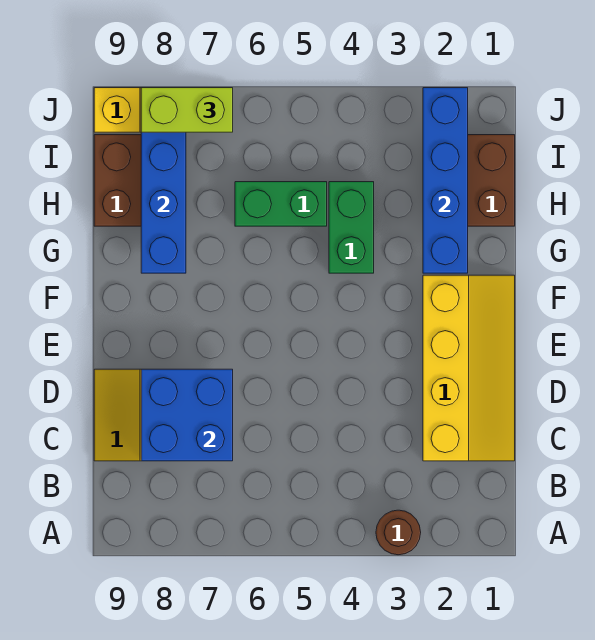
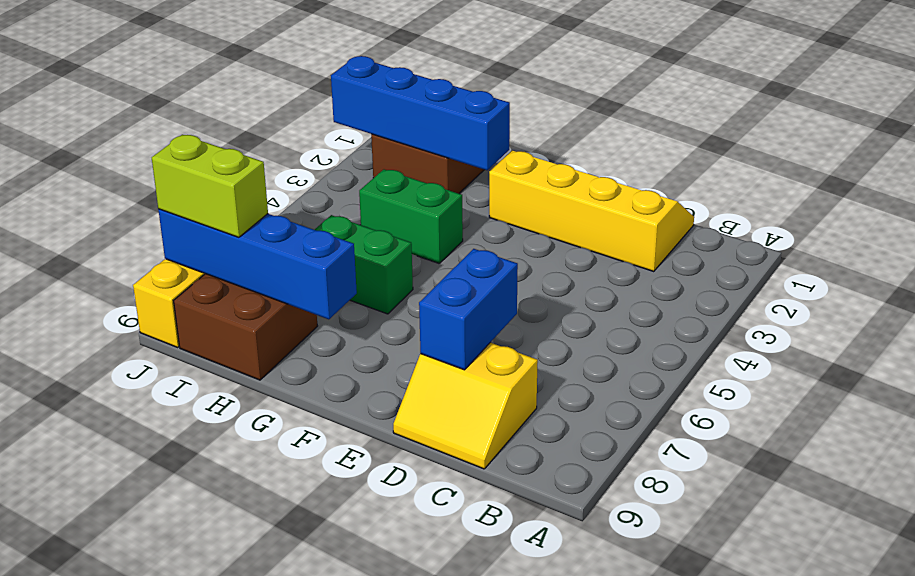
brown 1x1 round brick [376,510,421,555] -> none
blue 2x2 brick [141,369,233,461] -> blue 1x2 brick [419,249,518,370]
green 1x2 brick [235,182,327,226] -> green 1x2 brick turned to [315,215,413,314]
lime 1x2 brick [141,88,233,132] -> lime 1x2 brick turned to [152,135,268,237]

